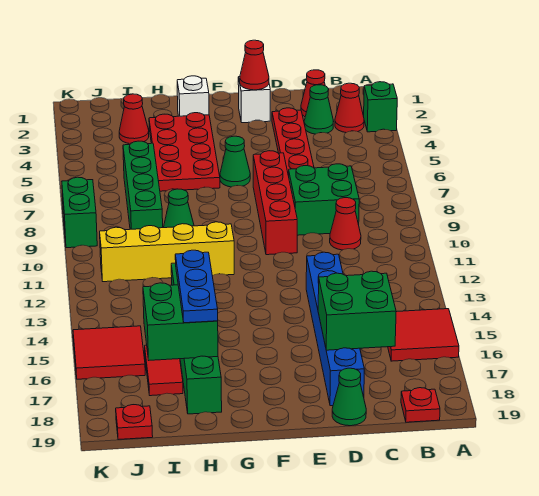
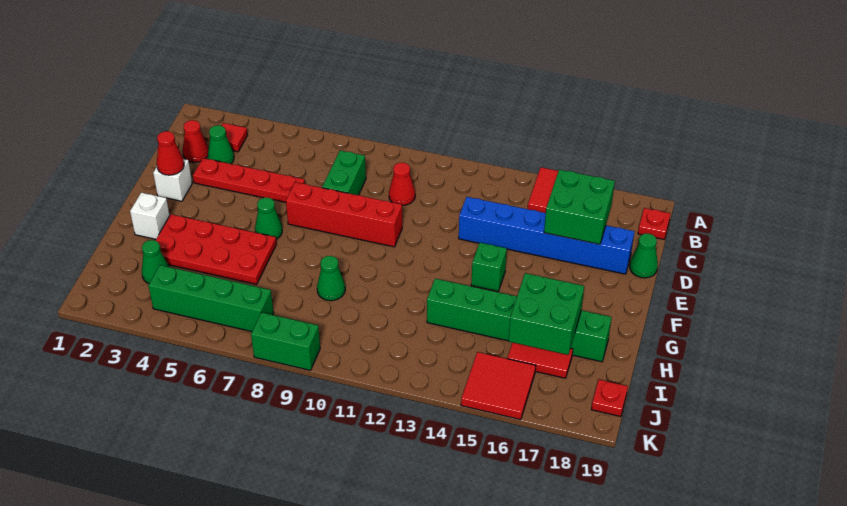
green 1x1 brick [364,82,397,132] -> green 1x1 brick moved to [471,243,507,292]
red 1x1 cone [335,83,364,133] -> red 1x1 tile [221,123,247,152]
green 2x2 brick [289,164,359,235] -> green 1x2 brick [322,150,366,195]
yellow 1x4 brick [100,222,234,282] -> none
blue 1x3 plate [175,250,218,323] -> none
red 1x1 cone [119,94,149,144] -> green 1x1 cone [142,240,169,283]
green 1x4 brick [123,141,163,229] -> green 1x4 brick moved to [148,265,273,332]

